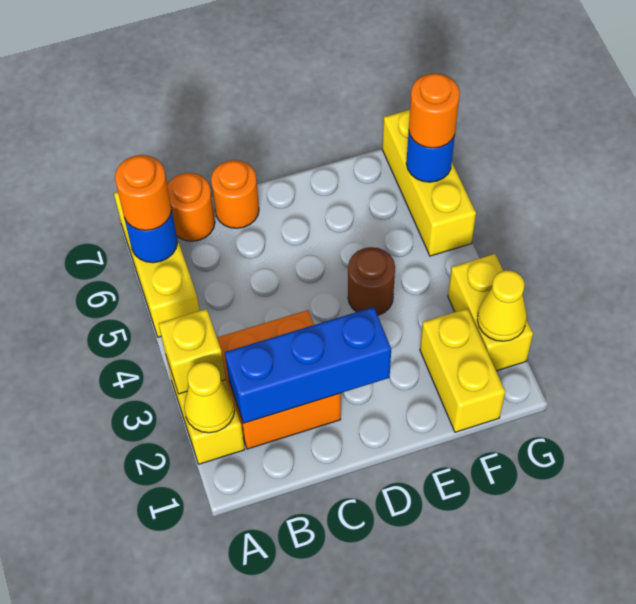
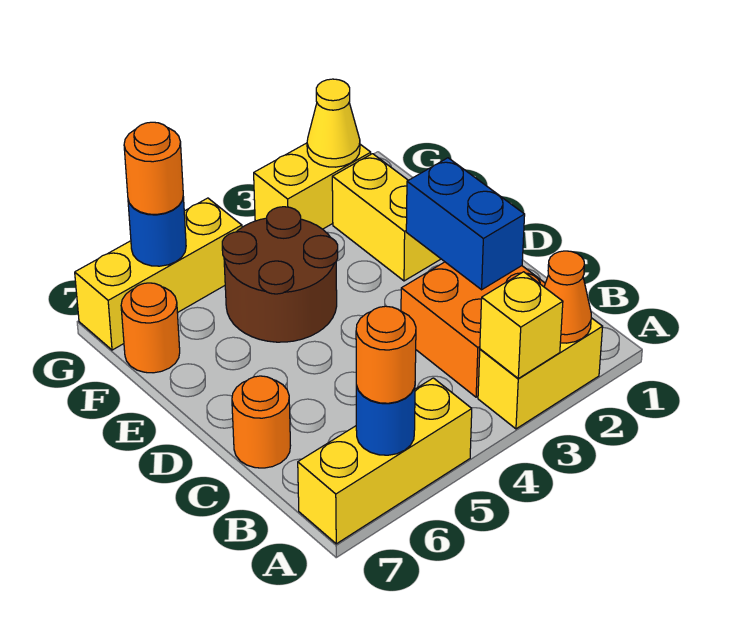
yellow 1x1 cone [184,362,235,433] -> orange 1x1 cone [544,251,591,343]
blue 1x3 brick [225,307,391,423] -> blue 1x2 brick [406,158,525,290]
orange 1x1 round brick [167,173,215,241] -> orange 1x1 round brick moved to [121,283,180,373]
brown 1x1 round brick [348,247,395,315] -> brown 2x2 round brick [222,207,338,342]
yellow 1x2 brick [420,308,505,432] -> yellow 1x2 brick turned to [332,154,441,281]

